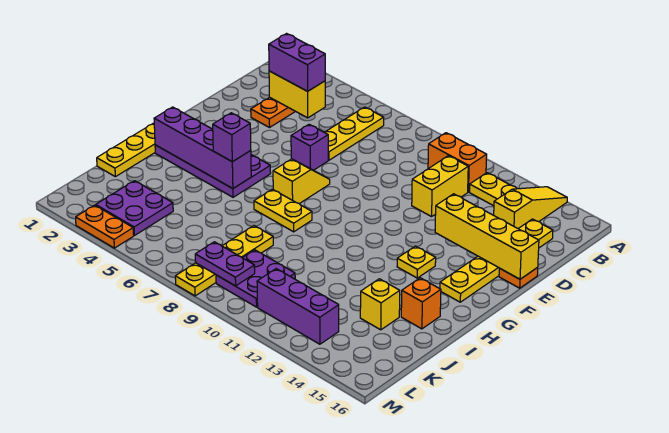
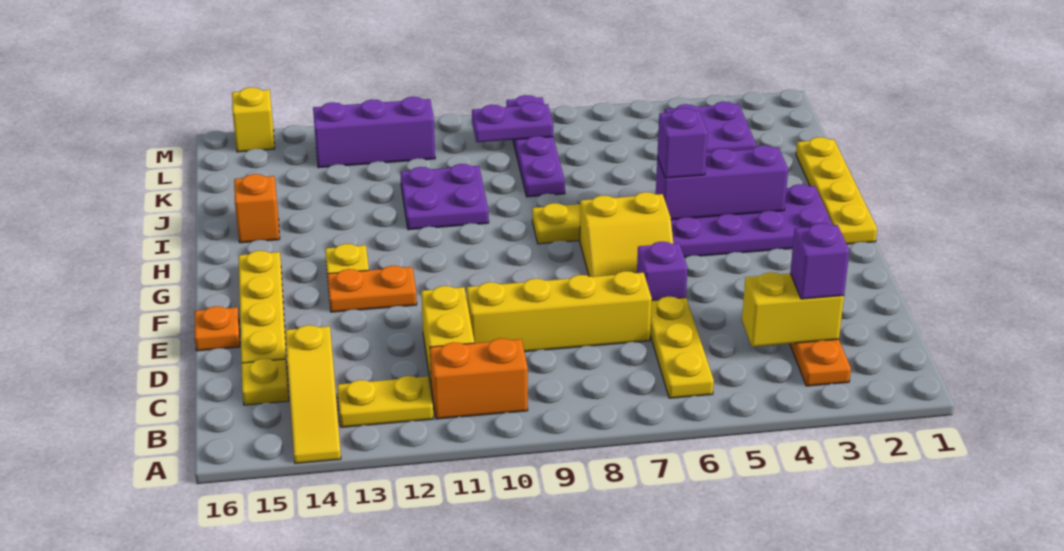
purple 1x2 brick [269,34,325,91] -> purple 1x1 brick [790,223,849,299]
yellow 1x4 brick [435,194,539,279] -> yellow 1x4 brick moved to [467,271,652,352]
yellow 1x2 slope [273,159,330,204] -> yellow 2x2 slope [580,192,673,277]
purple 1x4 brick [154,107,251,189] -> purple 1x3 brick [656,145,788,220]
yellow 1x4 plate [175,226,273,296] -> purple 1x4 plate [506,95,565,197]
yellow 1x1 brick [360,279,400,330] -> yellow 1x1 brick moved to [232,87,275,152]
purple 2x2 plate [216,250,295,307] -> purple 2x2 plate moved to [400,164,489,230]
orange 1x2 plate [76,205,134,248] -> orange 1x2 plate moved to [327,266,417,312]

